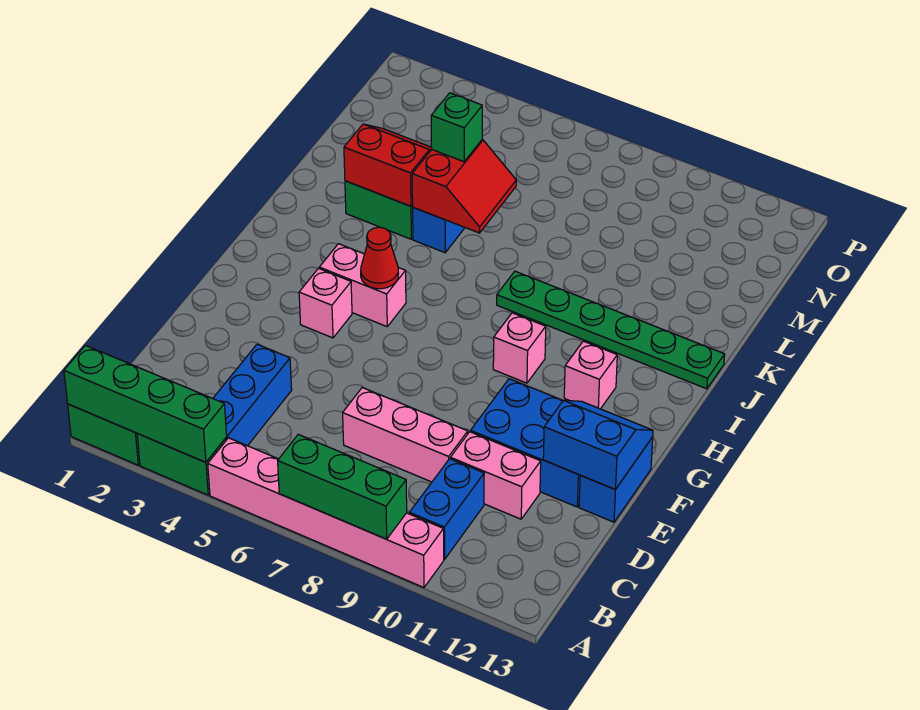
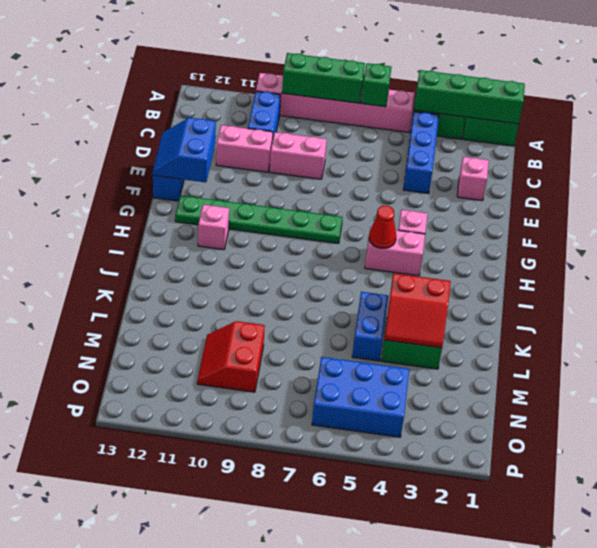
pink 1x3 brick [343,388,468,482] -> pink 1x2 brick [270,132,327,179]
blue 2x3 brick [471,379,581,507] -> blue 2x3 brick moved to [312,357,409,437]
blue 2x2 slope [543,400,653,490] -> blue 2x2 slope turned to [153,118,216,182]
pink 1x1 brick [493,313,546,383] -> pink 1x1 brick moved to [457,157,489,201]
green 1x6 plate [497,271,725,389] -> green 1x6 plate moved to [175,195,343,244]
red 2x2 slope [412,140,516,233] -> red 2x2 slope moved to [197,321,265,392]
green 1x1 brick [431,93,482,162] -> green 1x1 brick moved to [361,63,391,107]

